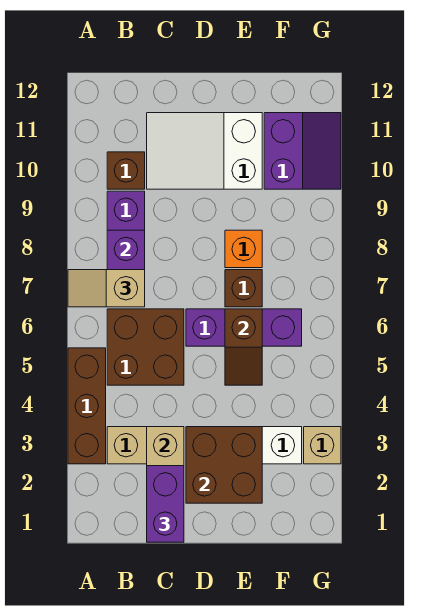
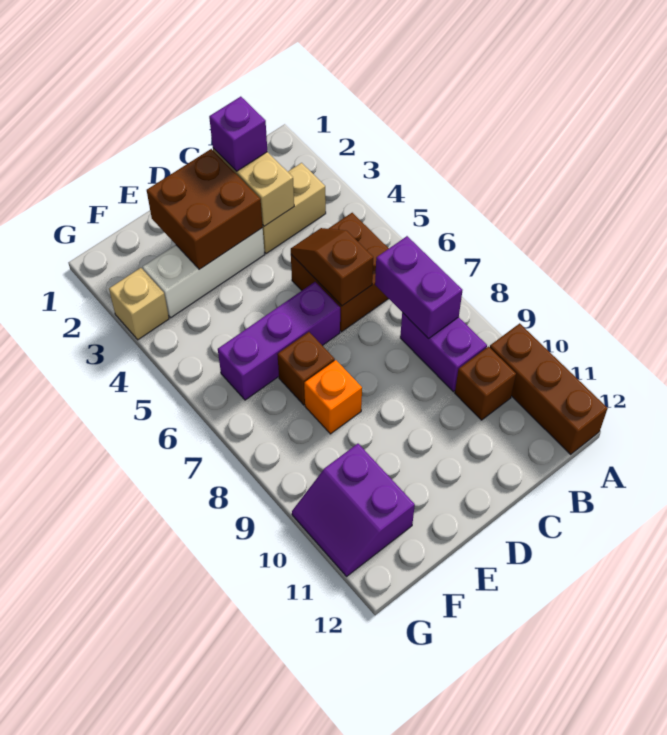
brown 1x3 brick [68,348,106,464] -> brown 1x3 brick moved to [490,323,608,454]
tan 1x2 slope [68,270,145,307] -> none
purple 1x2 brick [147,466,184,542] -> purple 1x1 brick [209,97,267,171]
white 2x3 slope [147,113,262,189] -> none
brown 1x2 slope [225,309,262,385] -> brown 1x2 slope moved to [291,228,373,306]

